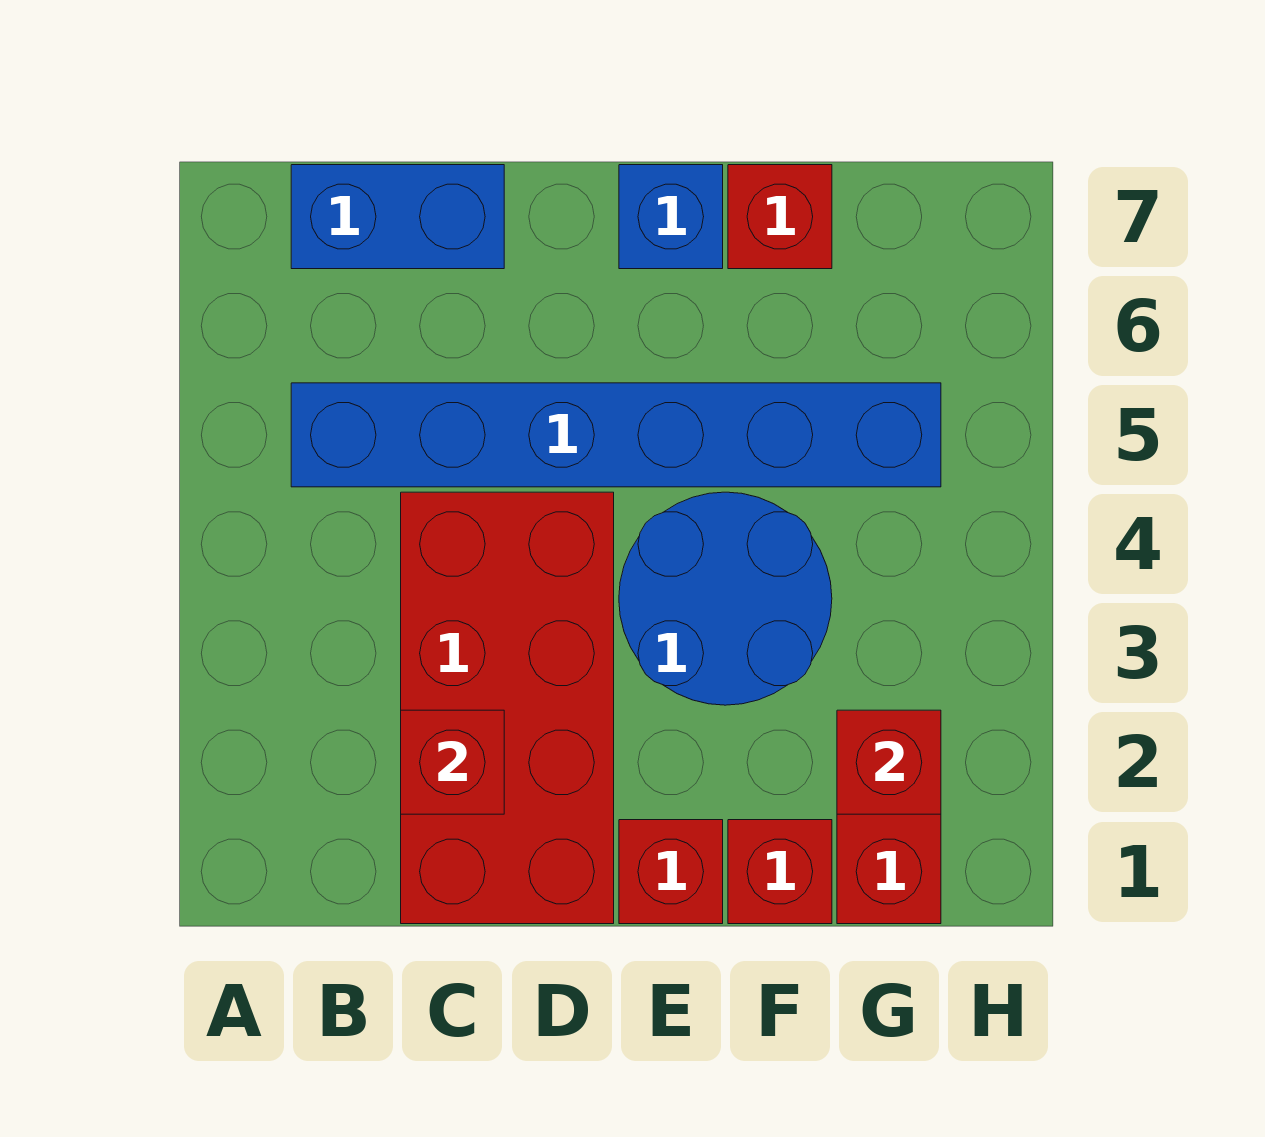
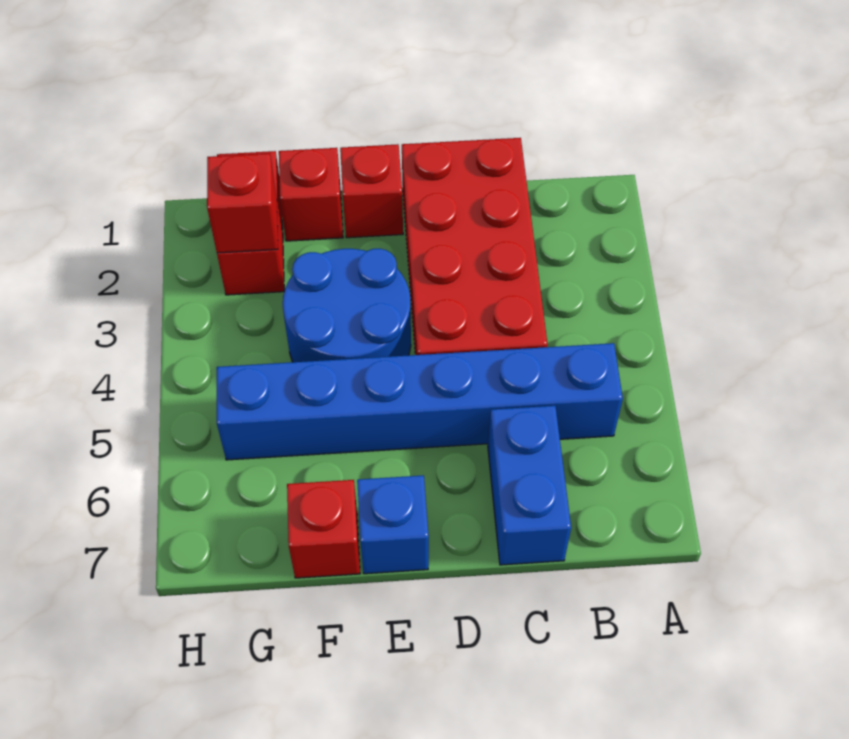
blue 1x2 brick [291,165,504,269] -> blue 1x2 brick turned to [488,406,571,565]
red 1x1 brick [401,710,504,814] -> none

